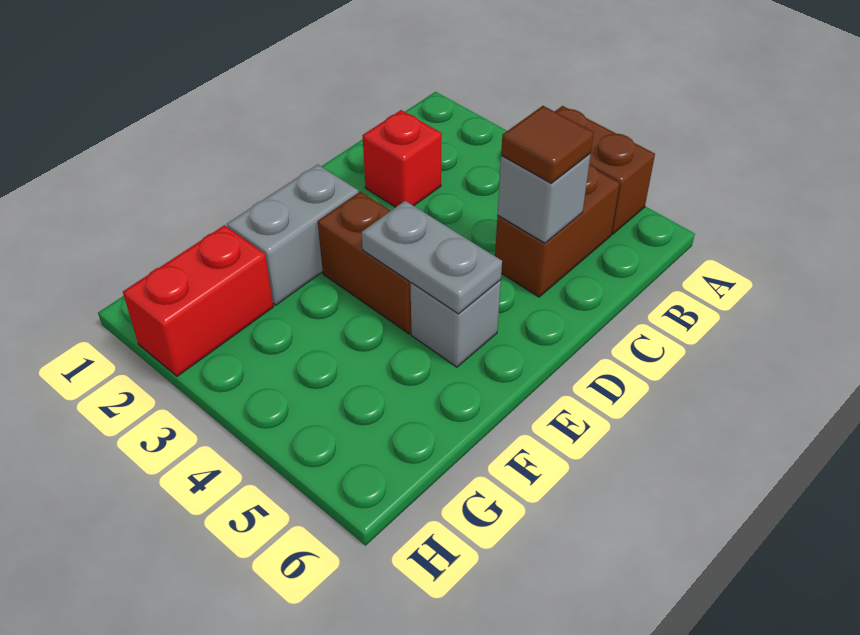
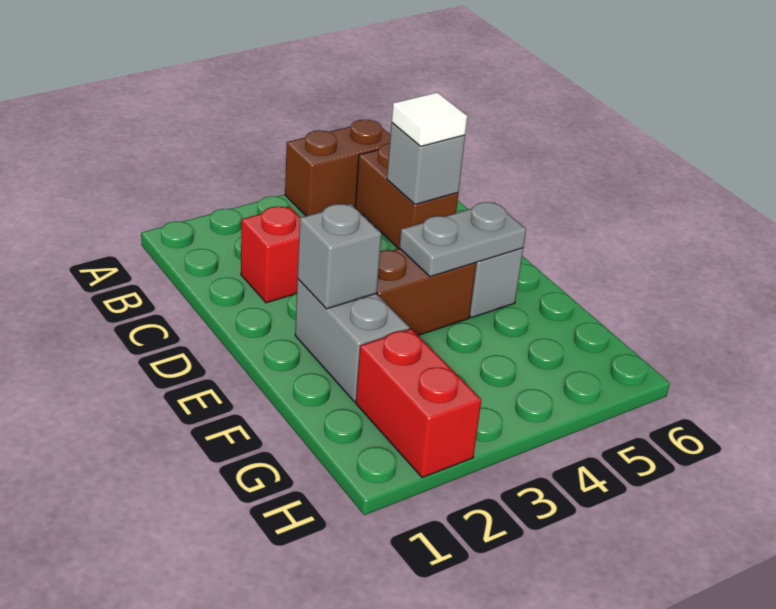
brown 1x1 tile [501,106,594,183] -> white 1x1 tile [392,92,467,146]
none -> grey 1x1 brick [298,204,382,309]

